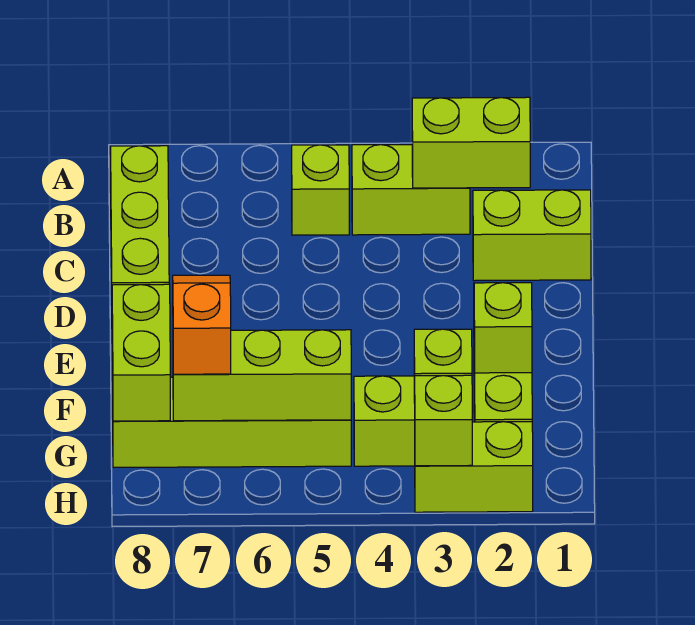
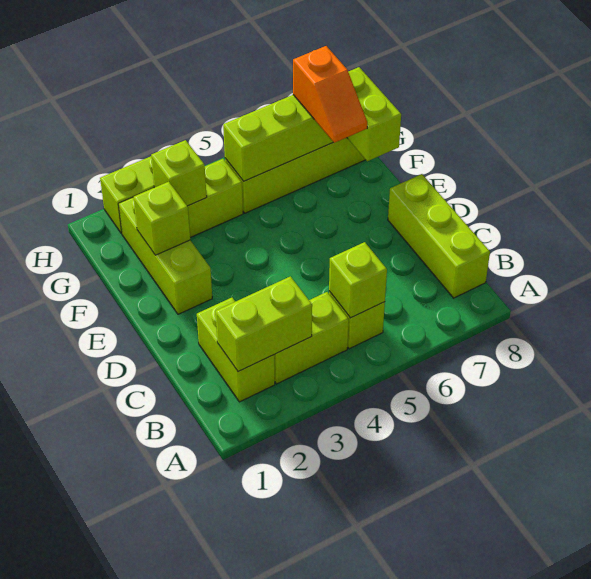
lime 1x2 brick [473,190,591,281] -> lime 1x2 brick turned to [197,298,275,402]
lime 1x1 brick [415,375,472,466] -> lime 1x1 brick moved to [329,242,387,318]

